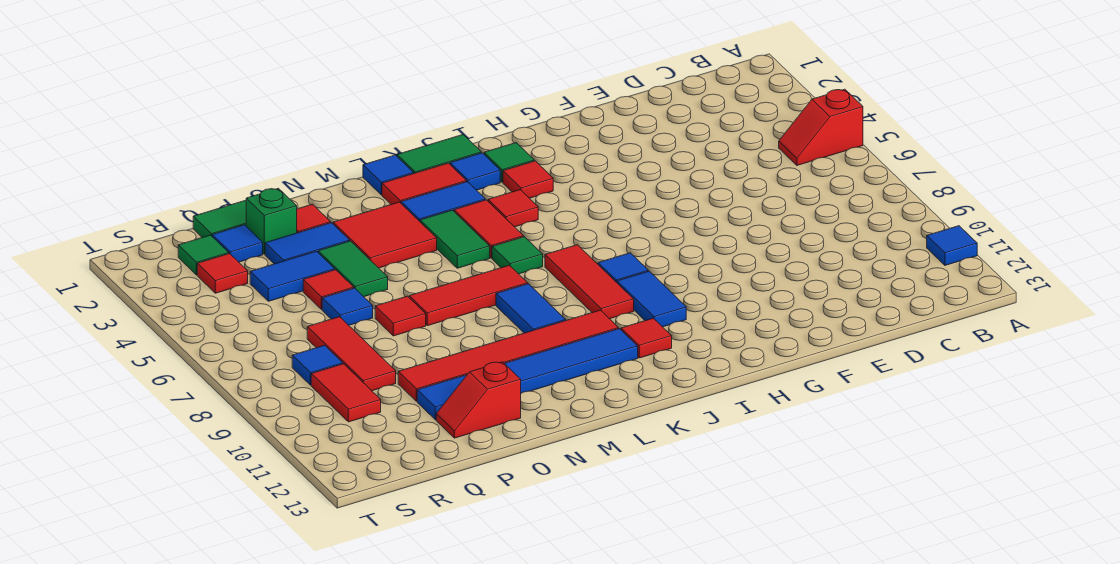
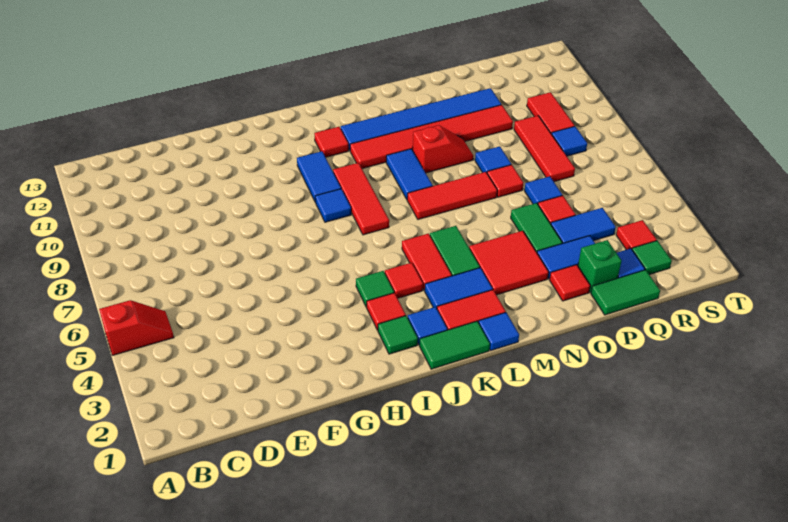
blue 1x1 tile [927,226,977,265] -> blue 1x1 tile moved to [475,146,511,173]
green 1x1 tile [492,237,543,274] -> green 1x1 tile moved to [356,271,394,307]
red 1x2 slope [436,362,521,438] -> red 1x2 slope moved to [413,125,473,173]

